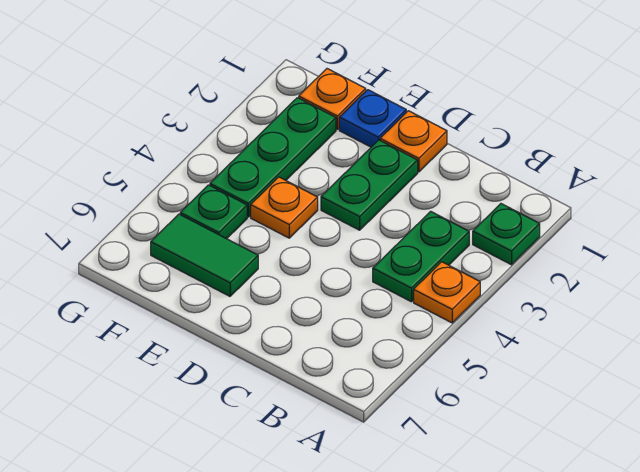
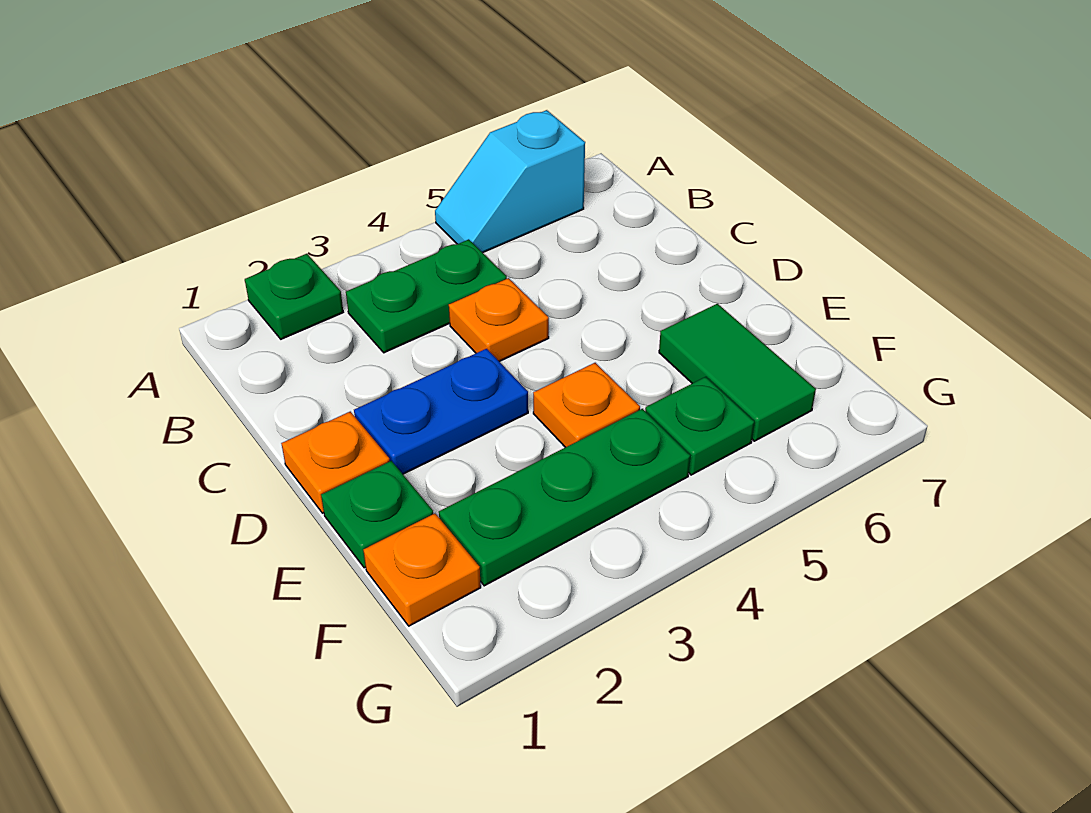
orange 1x1 plate [414,262,480,323] -> orange 1x1 plate moved to [449,278,549,362]
none -> cyan 1x2 slope [435,110,585,253]
green 1x2 plate [321,140,418,230] -> blue 1x2 plate [354,349,528,474]
blue 1x1 plate [339,90,406,147] -> green 1x1 plate [321,461,433,568]

